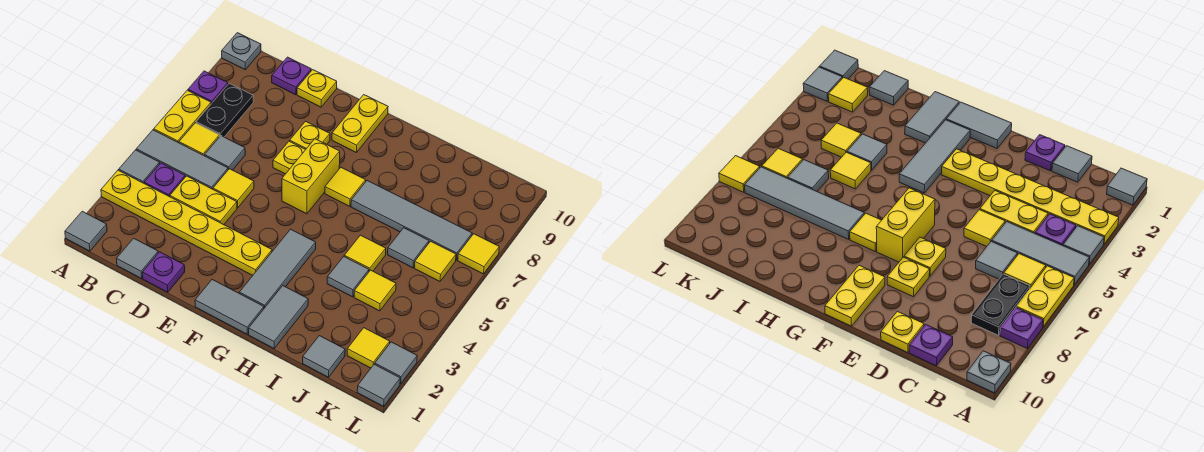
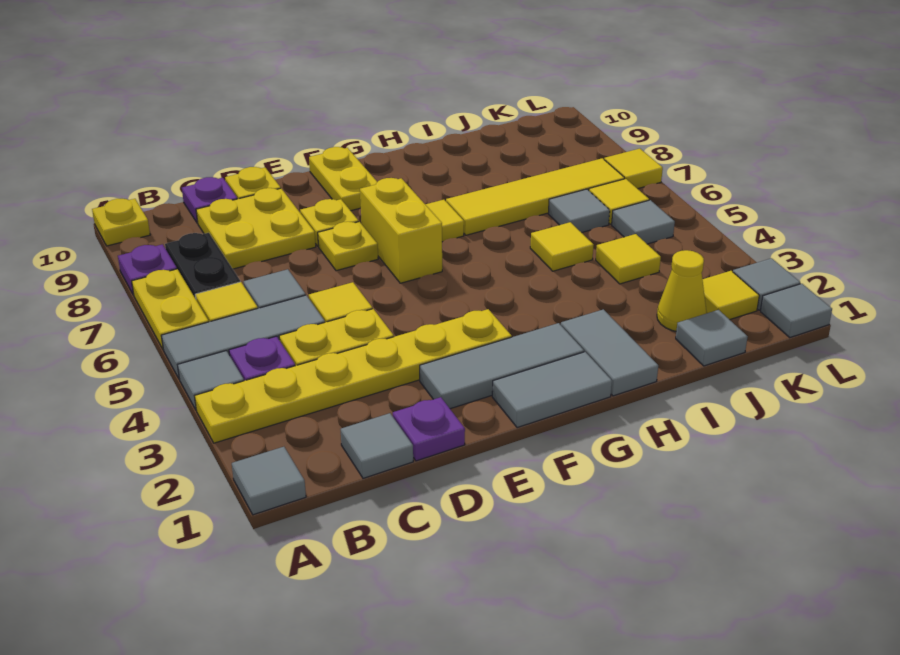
grey 1x1 plate [222,33,261,70] -> yellow 1x1 plate [92,199,150,246]
none -> yellow 2x2 plate [196,188,316,269]
grey 1x3 tile [239,229,316,308] -> grey 1x3 tile turned to [420,323,584,409]
grey 1x4 tile [351,181,472,260] -> yellow 1x4 tile [446,158,625,235]
grey 1x1 tile [327,256,369,297] -> grey 1x1 tile moved to [612,200,675,244]
none -> yellow 1x1 cone [657,250,706,331]

